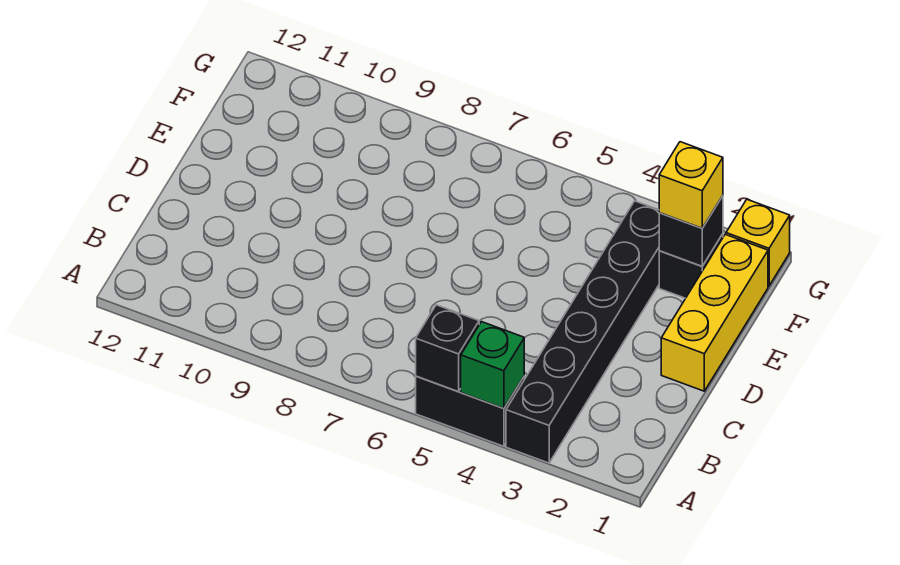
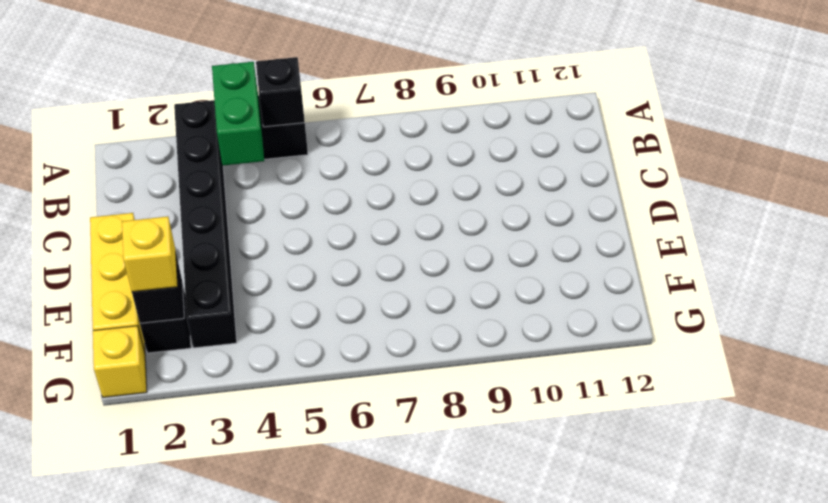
green 1x1 brick [461,322,524,408] -> green 1x2 brick [212,62,264,166]

